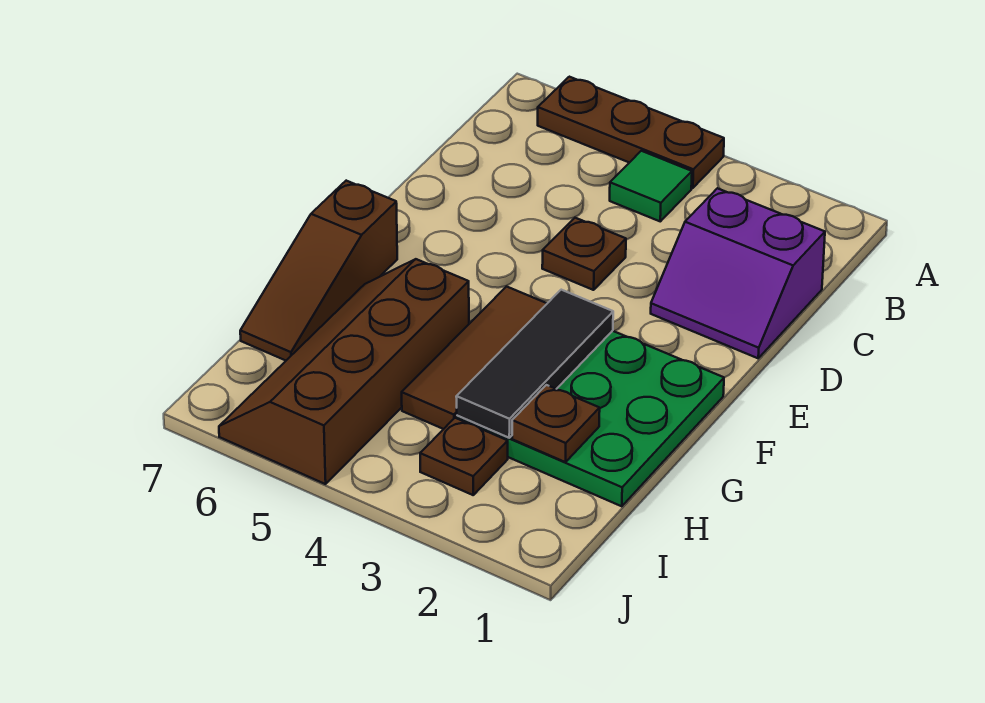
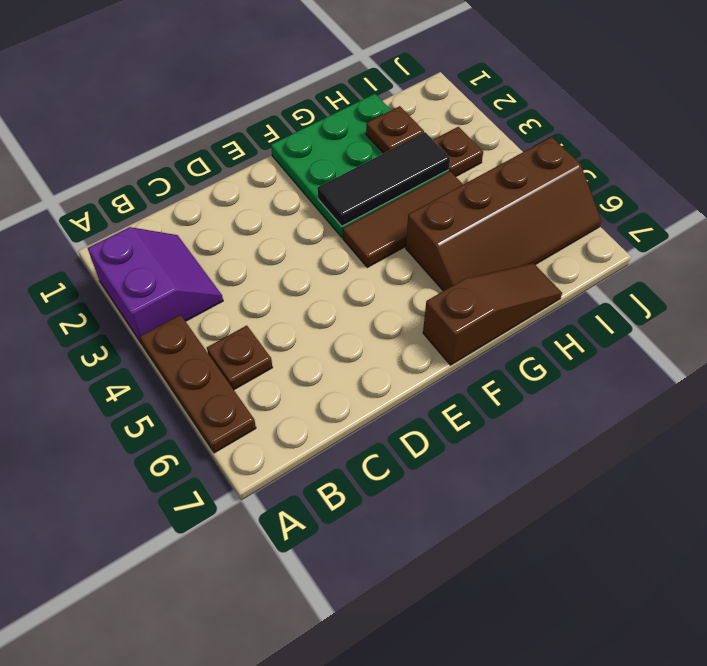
green 1x1 tile [610,151,692,221] -> none
purple 2x2 slope [651,188,825,358] -> purple 2x2 slope moved to [88,227,223,344]
brown 1x1 plate [542,218,626,290] -> brown 1x1 plate moved to [207,326,273,390]

